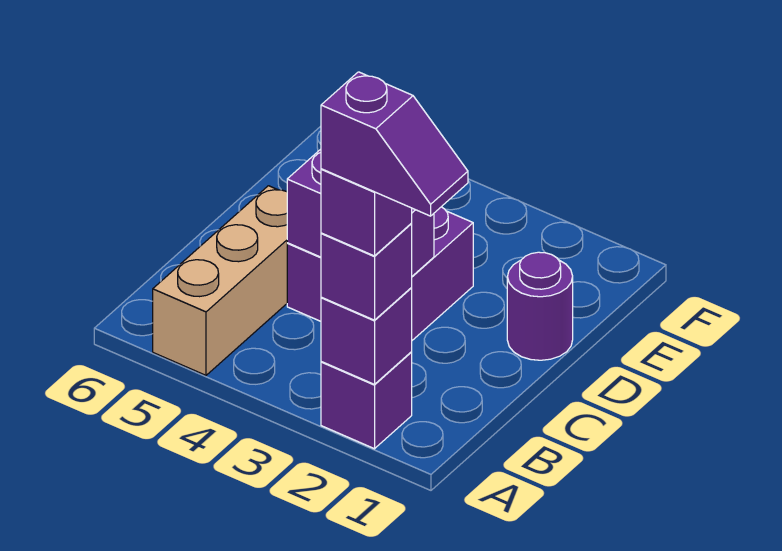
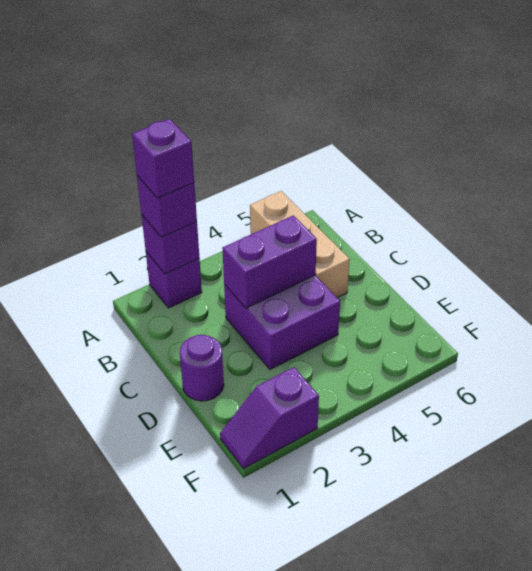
purple 1x2 slope [321,72,468,216] -> purple 1x2 slope moved to [220,367,319,469]

